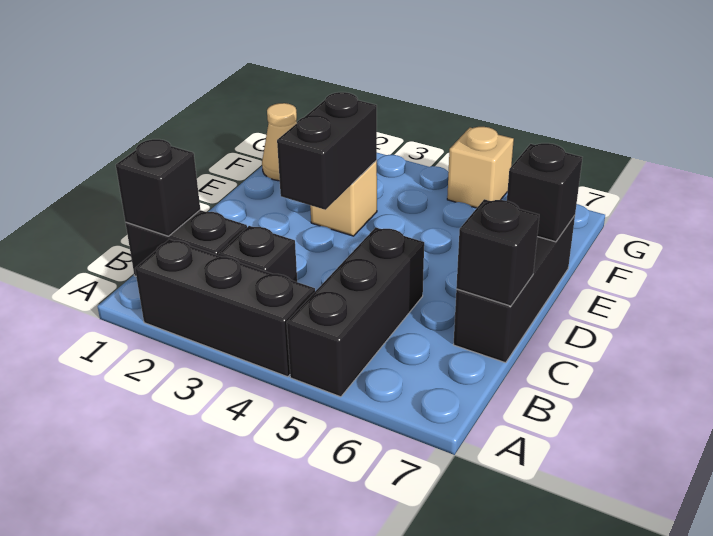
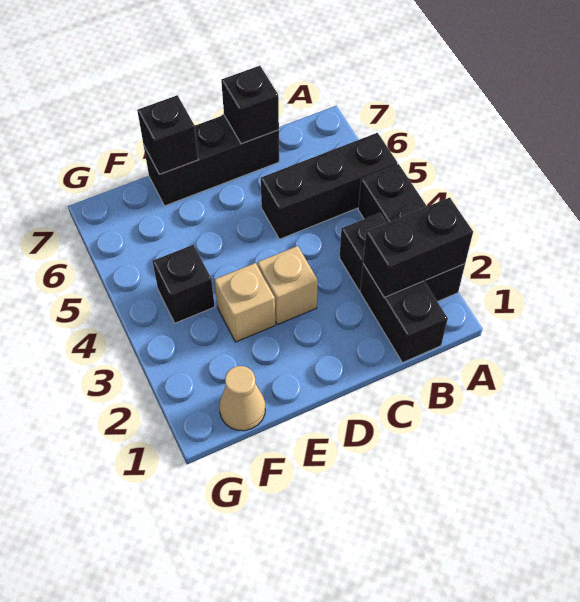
black 1x1 brick [116,139,200,236] -> black 1x1 brick moved to [153,245,215,323]
black 1x2 brick [277,92,377,210] -> black 1x2 brick moved to [363,198,473,297]
tan 1x1 brick [447,127,514,208] -> tan 1x1 brick moved to [258,246,318,325]

